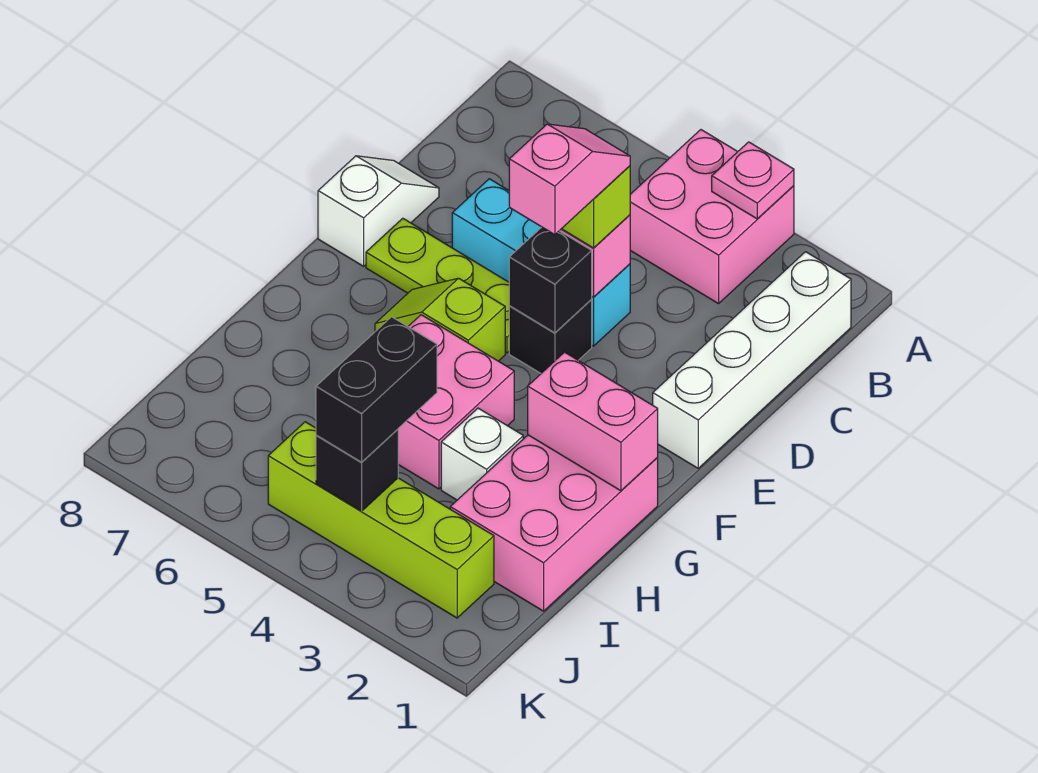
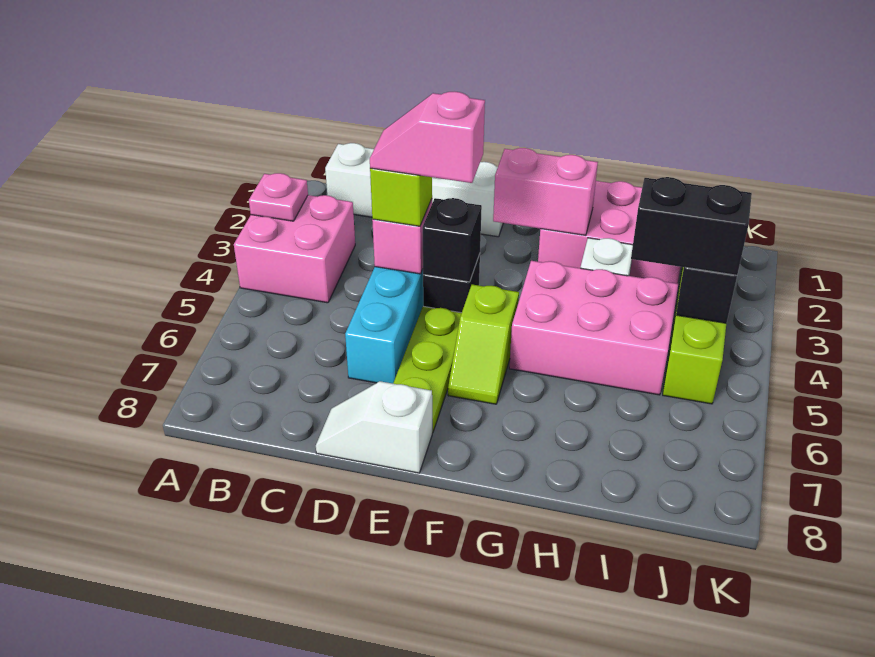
pink 1x2 brick [528,352,658,491] -> pink 1x2 brick turned to [493,148,598,235]
pink 2x2 brick [398,315,514,489] -> pink 2x3 brick [509,261,678,395]

